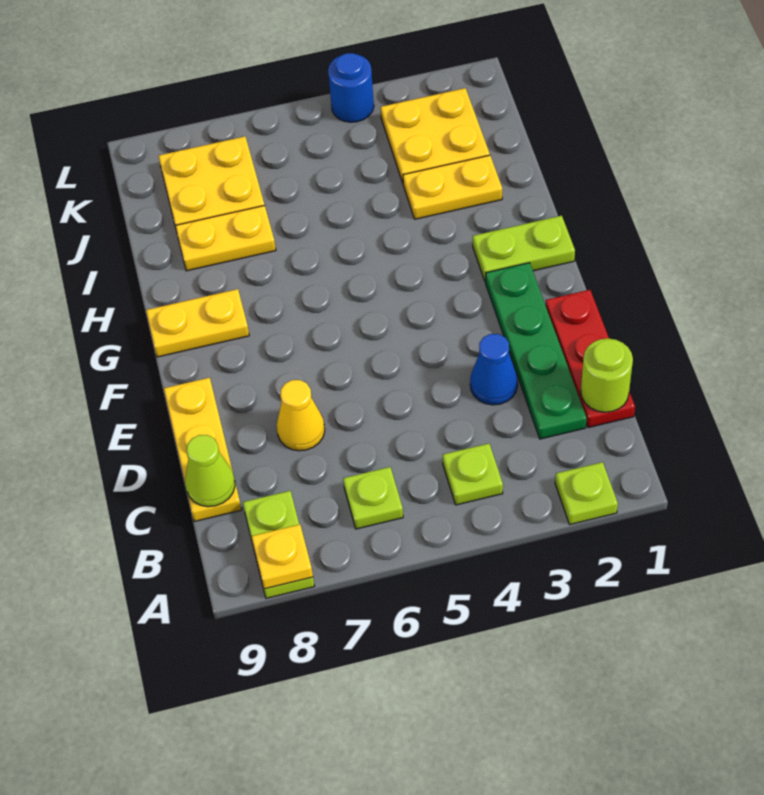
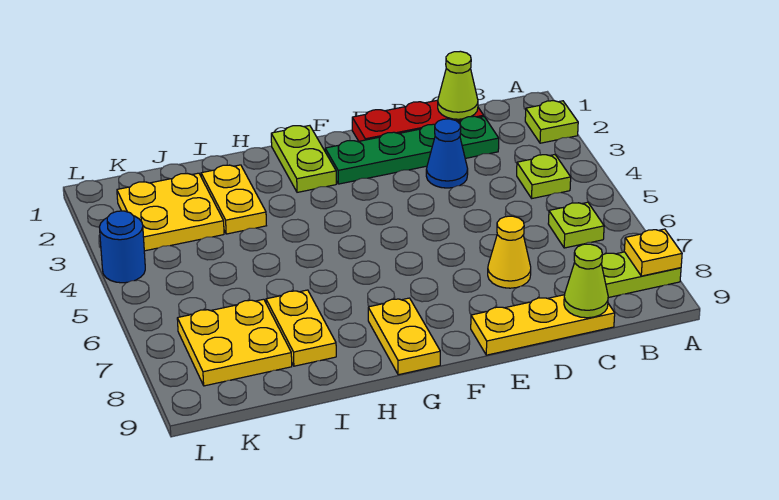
lime 1x1 round brick [581,338,633,412] -> lime 1x1 cone [438,51,478,119]

